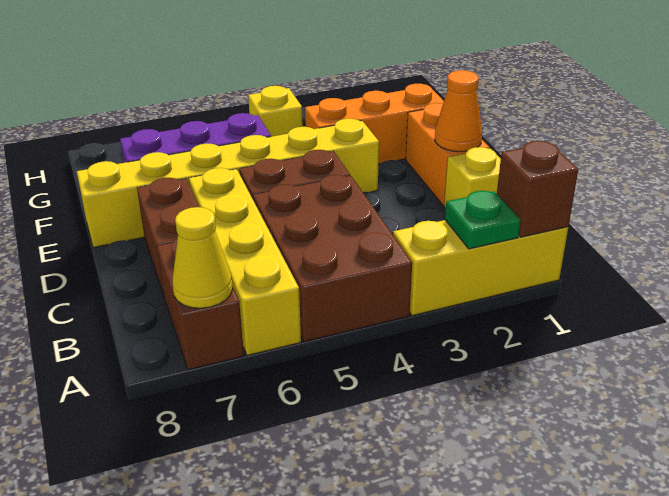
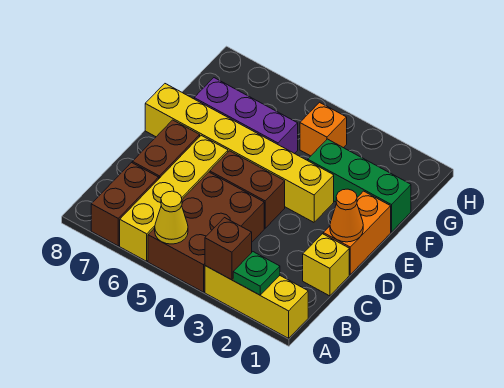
brown 1x1 brick [497,141,578,237] -> brown 1x1 brick moved to [205,218,252,280]
yellow 1x1 cone [172,207,233,308] -> yellow 1x1 cone moved to [155,191,188,244]
orange 1x3 brick [305,84,444,164] -> green 1x3 brick [308,139,411,232]
yellow 1x1 brick [248,86,303,137] -> orange 1x1 brick [300,102,347,156]

